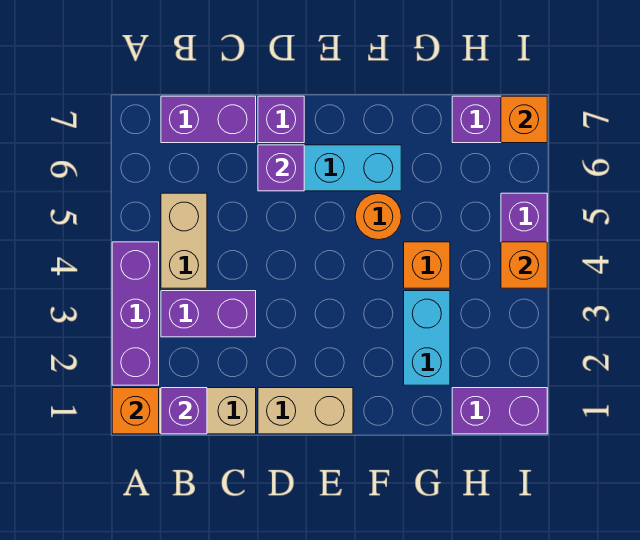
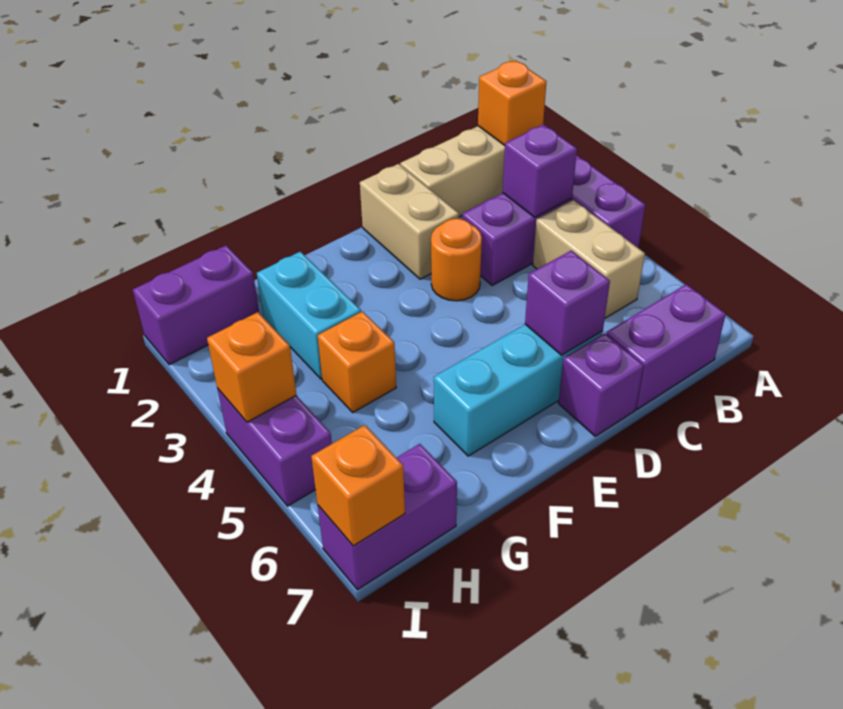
purple 1x1 brick [161,388,207,434] -> purple 1x1 brick moved to [503,124,577,217]
tan 1x2 brick [258,388,353,434] -> tan 1x2 brick turned to [360,164,459,279]
orange 1x1 round brick [355,193,401,240] -> orange 1x1 round brick moved to [431,219,482,301]

